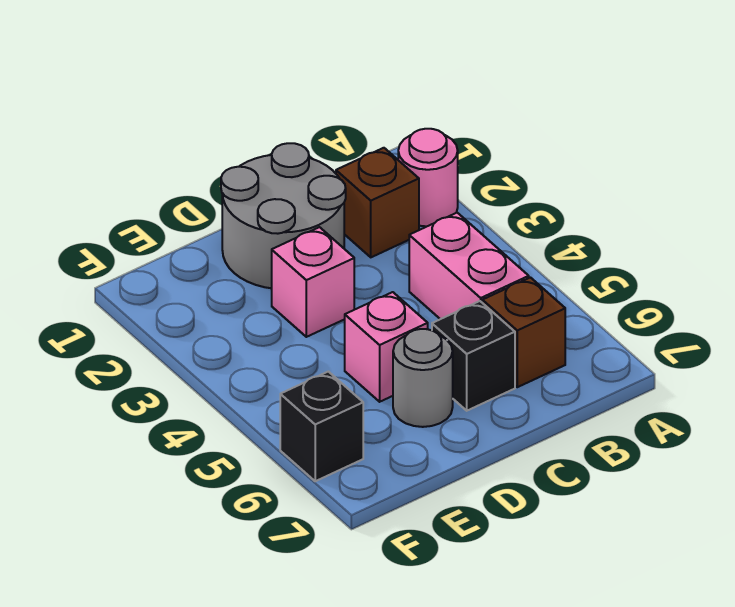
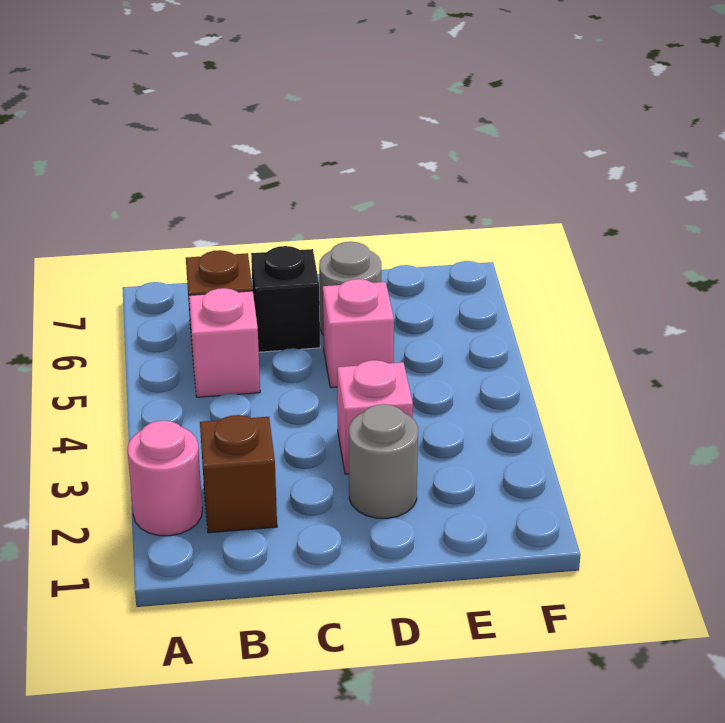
pink 1x2 brick [409,213,529,319] -> pink 1x1 brick [189,288,260,397]
grey 2x2 round brick [221,143,346,288] -> grey 1x1 round brick [349,404,418,518]
black 1x1 brick [280,372,363,481] -> none

